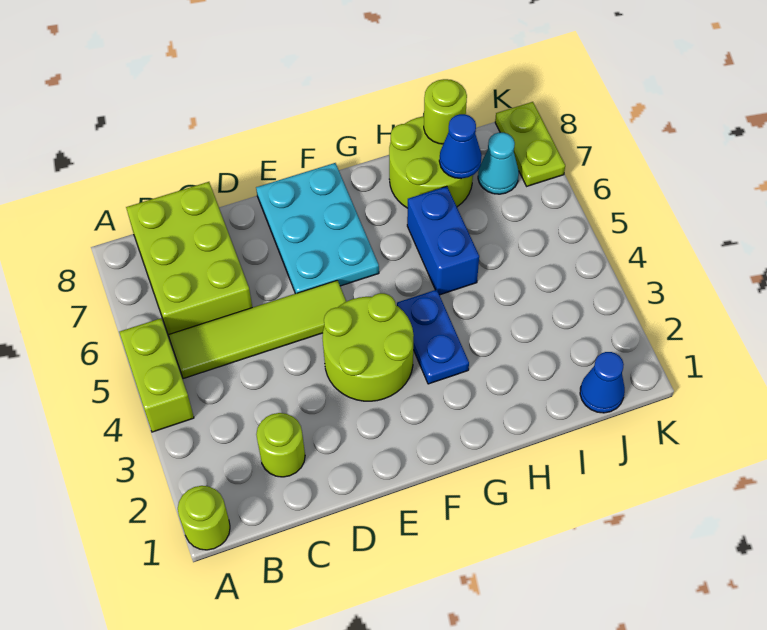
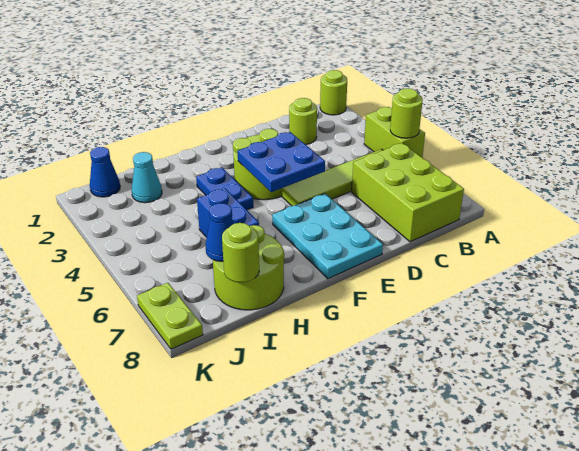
none -> lime 1x1 round brick [390,88,423,138]
none -> blue 2x2 plate [238,132,325,192]
cyan 1x1 cone [478,133,519,194] -> cyan 1x1 cone moved to [132,152,162,203]

